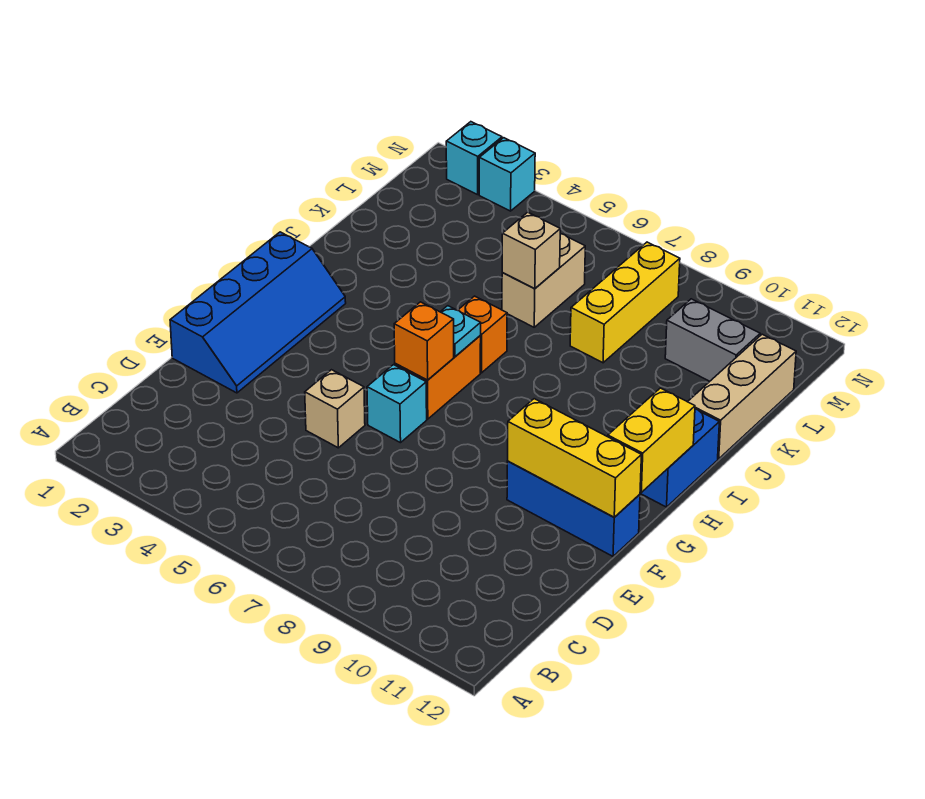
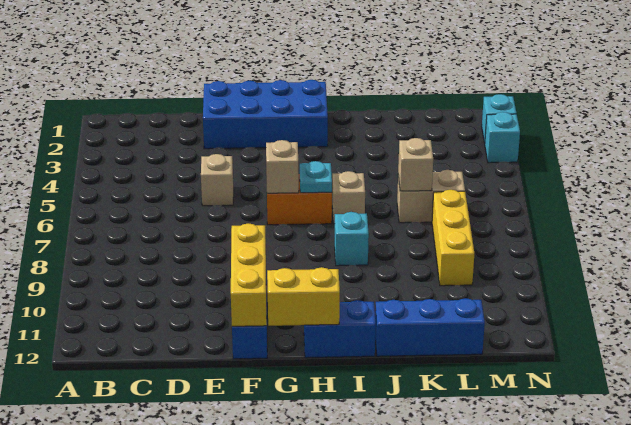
blue 2x4 slope [170,232,346,393] -> blue 2x4 brick [203,80,328,149]
cyan 1x1 brick [367,365,427,443] -> cyan 1x1 brick moved to [335,212,369,266]
orange 1x1 brick [394,302,454,380] -> tan 1x1 brick [266,140,299,193]
orange 1x1 brick [458,296,507,373] -> tan 1x1 brick [332,171,365,224]
tan 1x3 brick [688,334,796,459] -> blue 1x3 brick [375,298,485,356]
yellow 1x3 brick [570,242,680,363] -> yellow 1x3 brick turned to [432,190,474,286]
grey 1x2 brick [665,299,760,381] -> none

